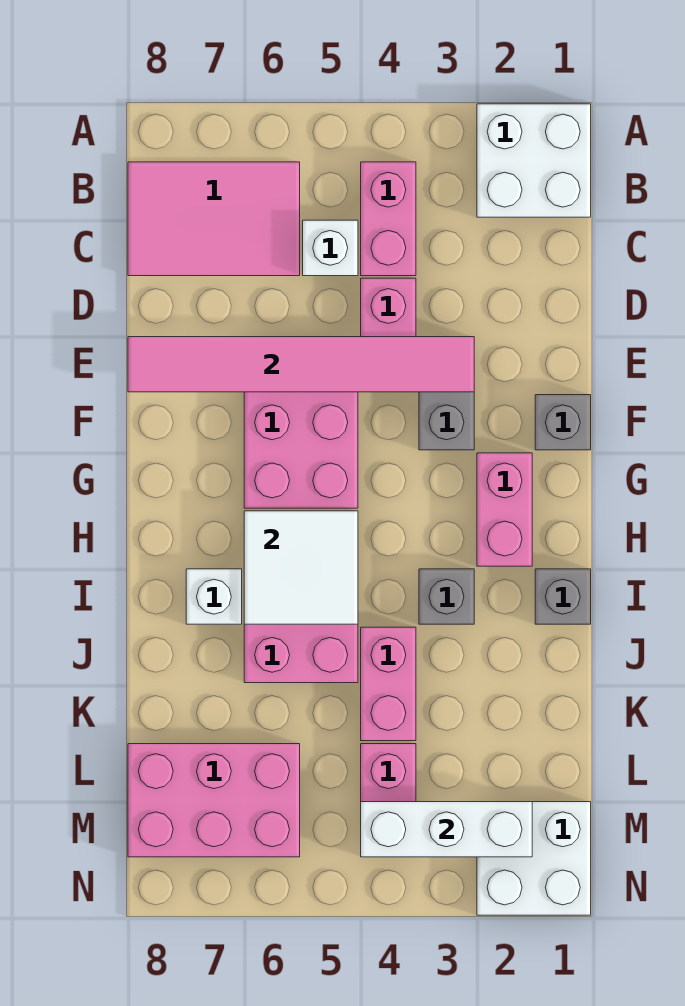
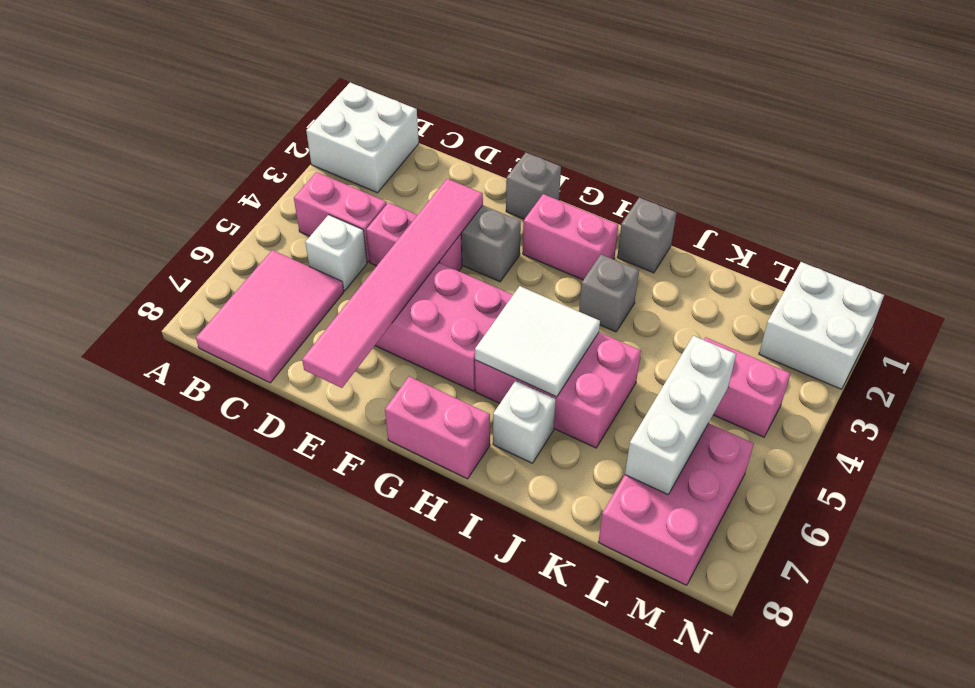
pink 1x2 brick [361,627,416,741] -> pink 1x2 brick moved to [385,377,490,479]
white 1x3 brick [361,802,532,857] -> white 1x3 brick moved to [625,336,736,495]

